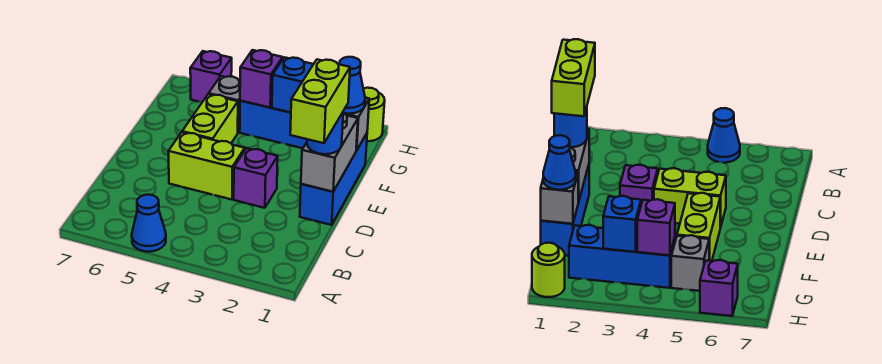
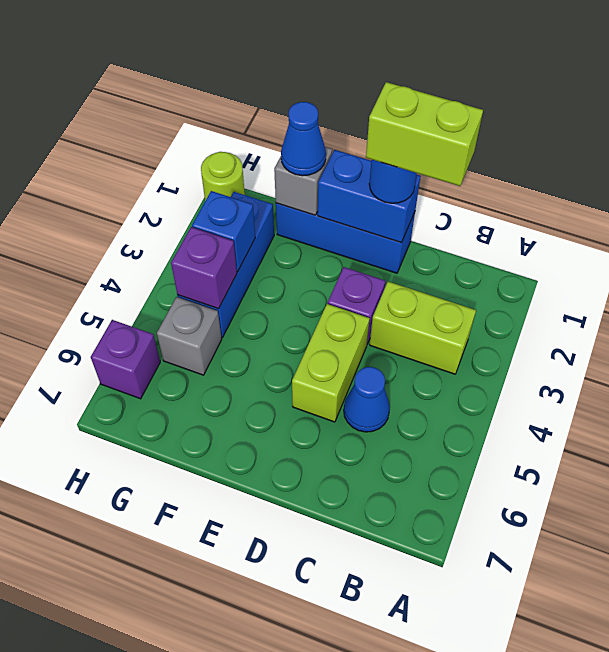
blue 1x1 cone [132,195,166,252] -> blue 1x1 cone moved to [344,367,390,432]
grey 1x2 brick [301,113,358,192] -> blue 1x2 brick [318,150,421,243]
lime 1x2 brick [182,94,238,143] -> lime 1x2 brick moved to [370,282,476,374]

